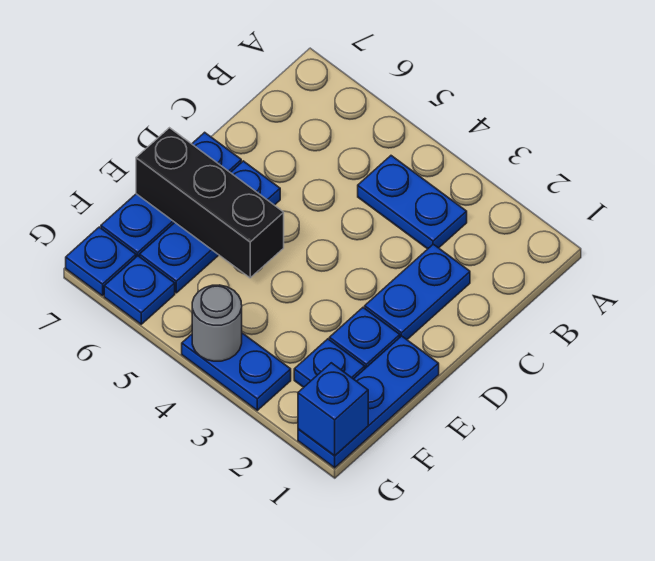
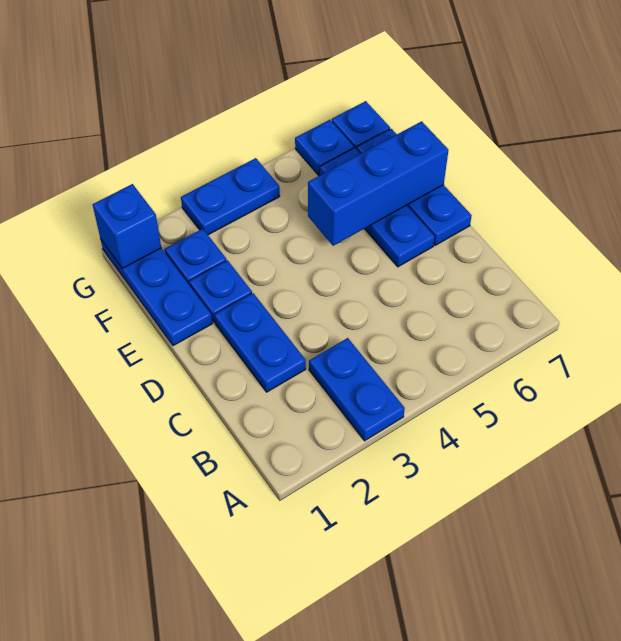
blue 1x2 plate [358,156,467,249] -> blue 1x2 plate turned to [309,338,405,441]
black 1x3 brick [136,128,284,278] -> blue 1x3 brick [308,121,448,246]
grey 1x1 round brick [192,285,242,361] -> none

